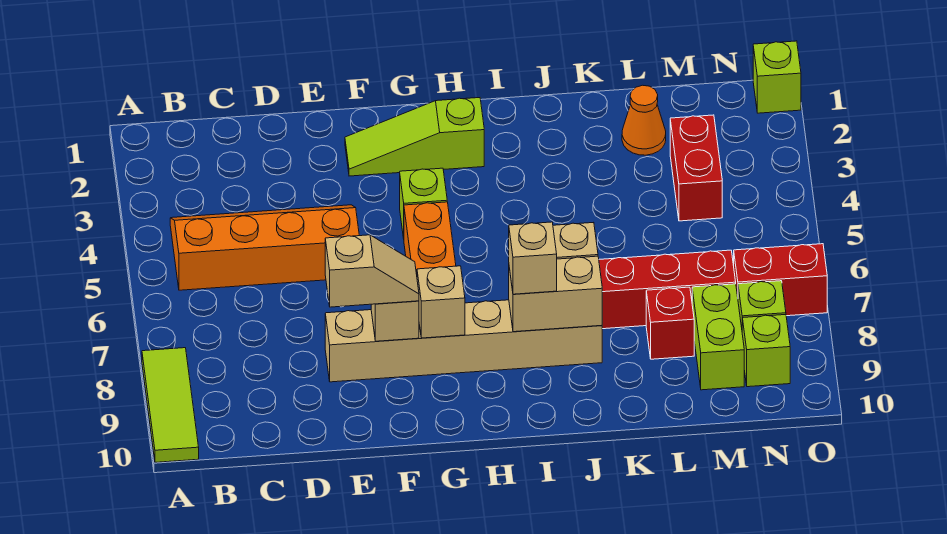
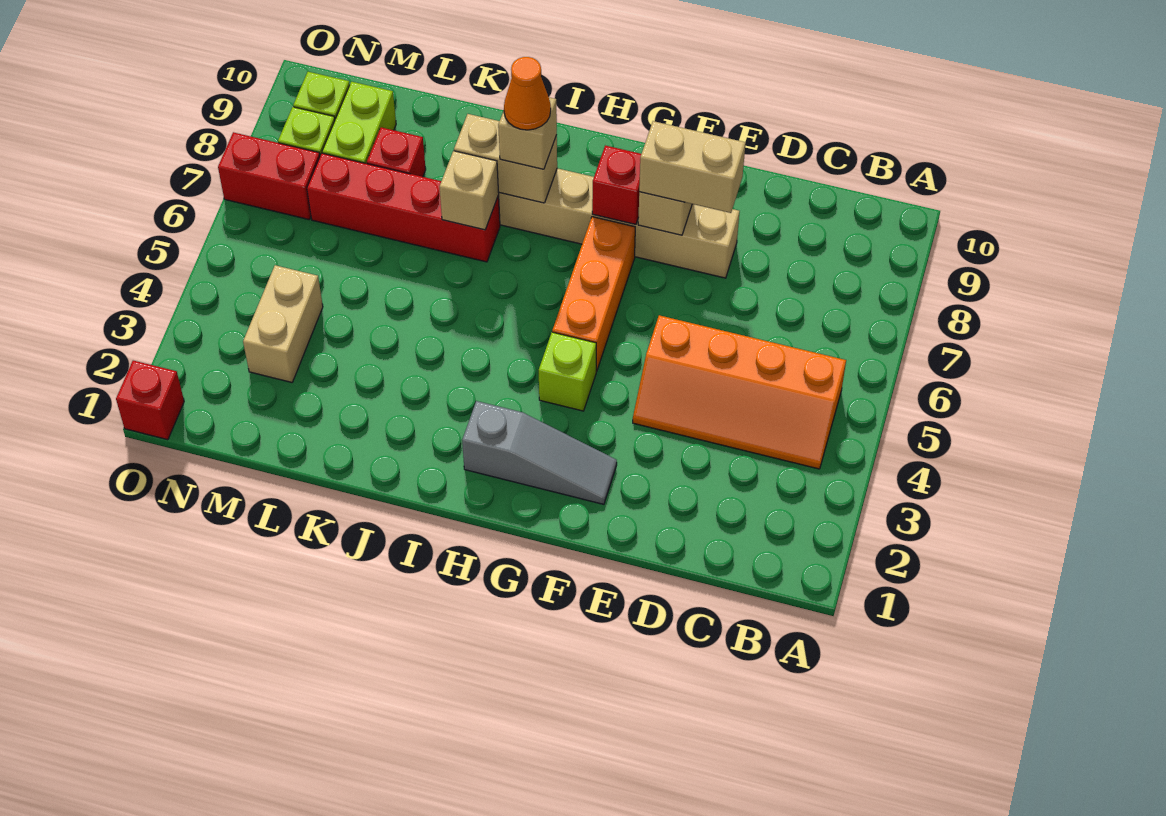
lime 1x3 tile [142,348,199,462] -> none
tan 1x2 slope [325,235,419,307] -> tan 1x2 brick [639,121,745,213]
lime 1x3 slope [345,98,484,176] -> grey 1x3 slope [462,401,617,504]
tan 1x1 brick [417,266,465,338] -> red 1x1 brick [592,146,641,225]
orange 1x1 cone [622,85,666,155] -> orange 1x1 cone moved to [504,57,551,130]
red 1x2 brick [670,115,722,221] -> tan 1x2 brick [243,265,323,382]
lime 1x1 brick [753,41,801,113] -> red 1x1 brick [116,361,184,440]

